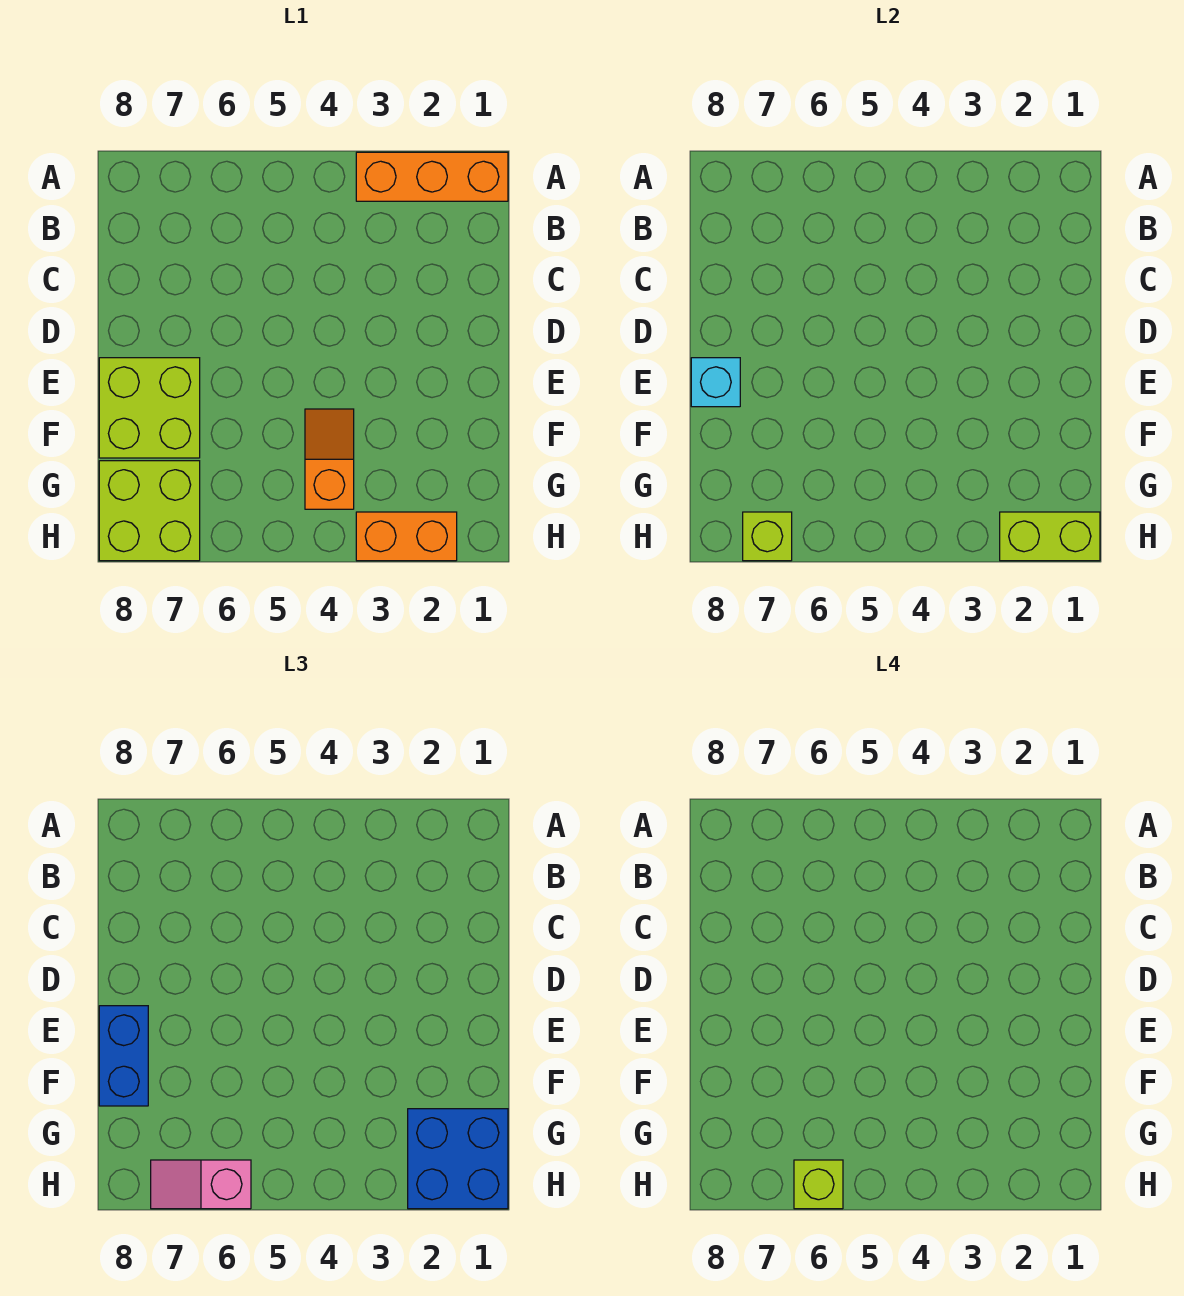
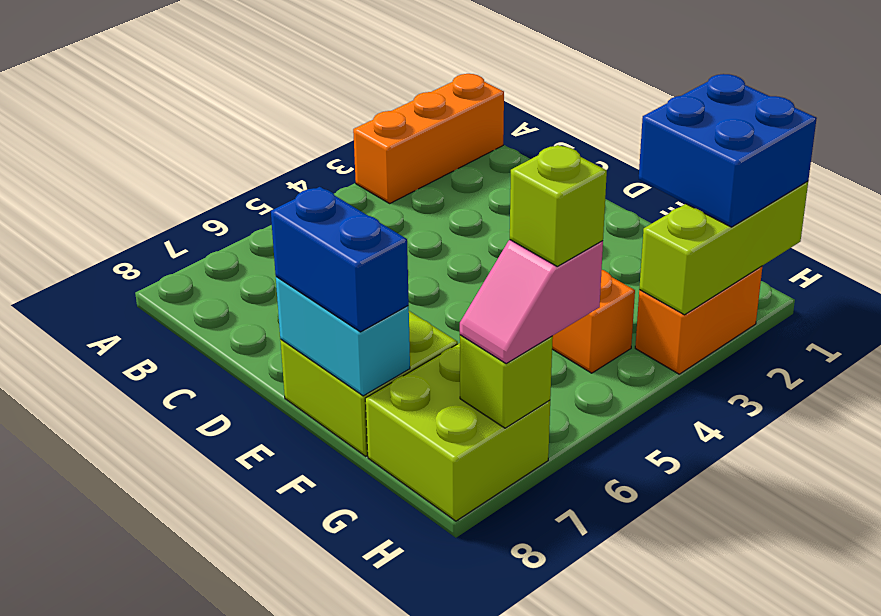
cyan 1x1 brick [691,358,740,407] -> cyan 1x2 brick [276,277,410,396]
lime 1x2 brick [1000,512,1100,561] -> lime 1x3 brick [639,181,808,315]

